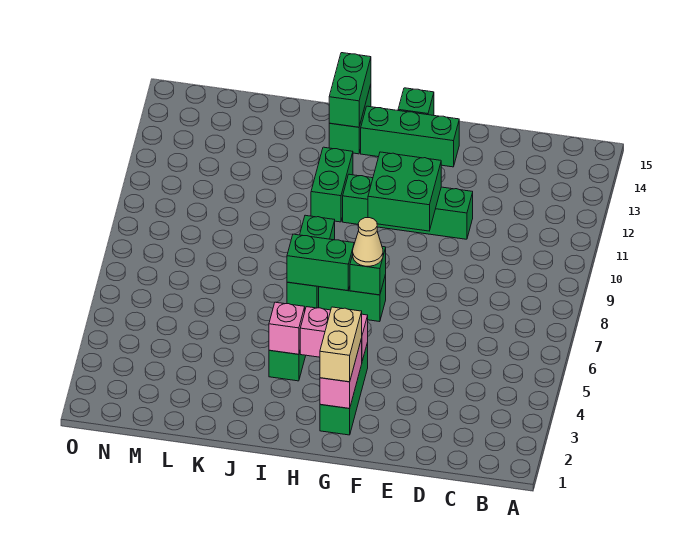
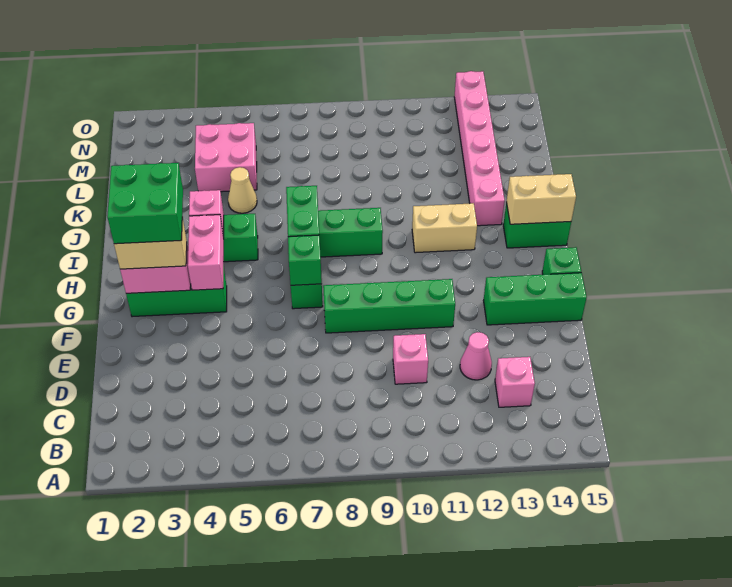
none -> pink 1x1 brick [495,357,535,407]
none -> pink 1x1 brick [393,334,428,384]
none -> pink 1x1 cone [460,332,492,380]
green 1x4 brick [343,174,473,239] -> green 1x4 brick turned to [323,279,455,333]
green 2x2 brick [368,152,441,231] -> green 2x2 brick moved to [107,163,183,244]
green 1x3 brick [361,106,459,167] -> green 1x3 brick turned to [484,273,587,325]
tan 1x1 cone [353,218,383,266] -> tan 1x1 cone moved to [228,167,257,213]
green 1x2 brick [311,147,353,222] -> tan 1x2 brick [412,203,477,253]
green 1x2 brick [329,53,371,127] -> tan 1x2 brick [506,174,576,224]
none -> pink 1x6 brick [454,71,505,226]
none -> pink 2x2 brick [195,123,257,192]

